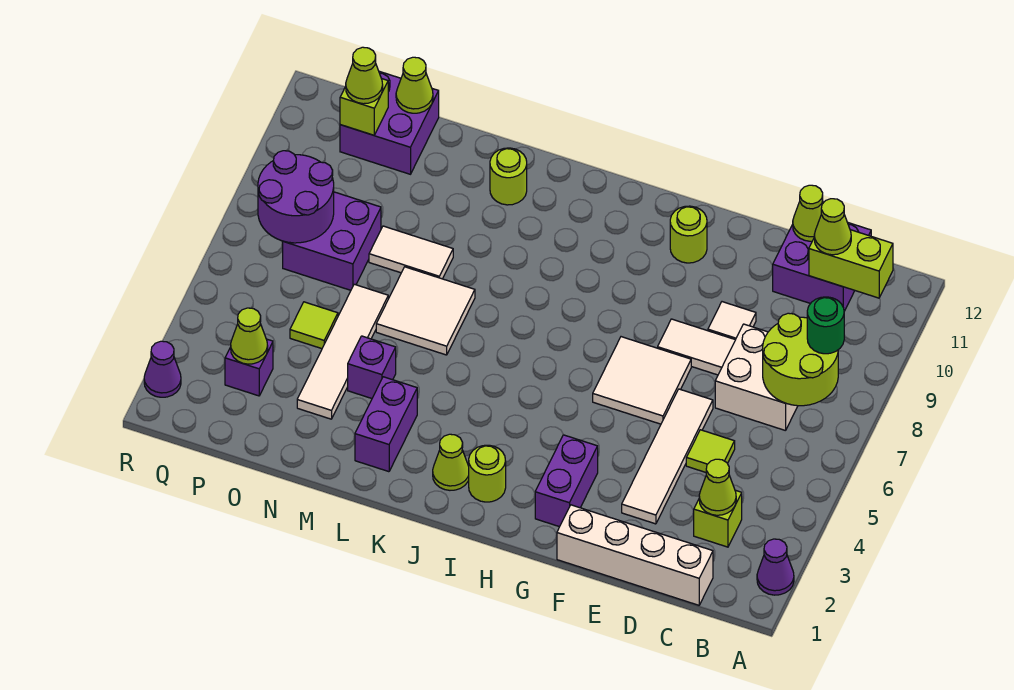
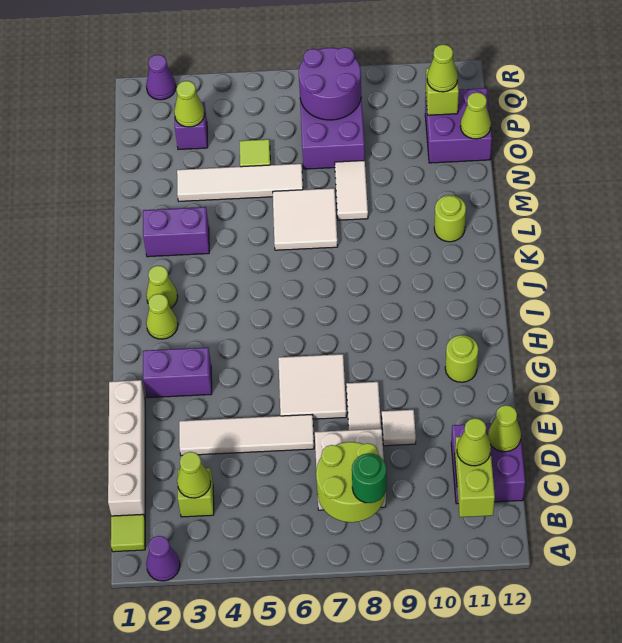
lime 1x1 tile [686,430,735,472] -> lime 1x1 tile moved to [111,514,145,552]
lime 1x1 round brick [469,445,506,502] -> lime 1x1 cone [146,294,178,339]
purple 1x1 brick [348,336,396,398] -> none

